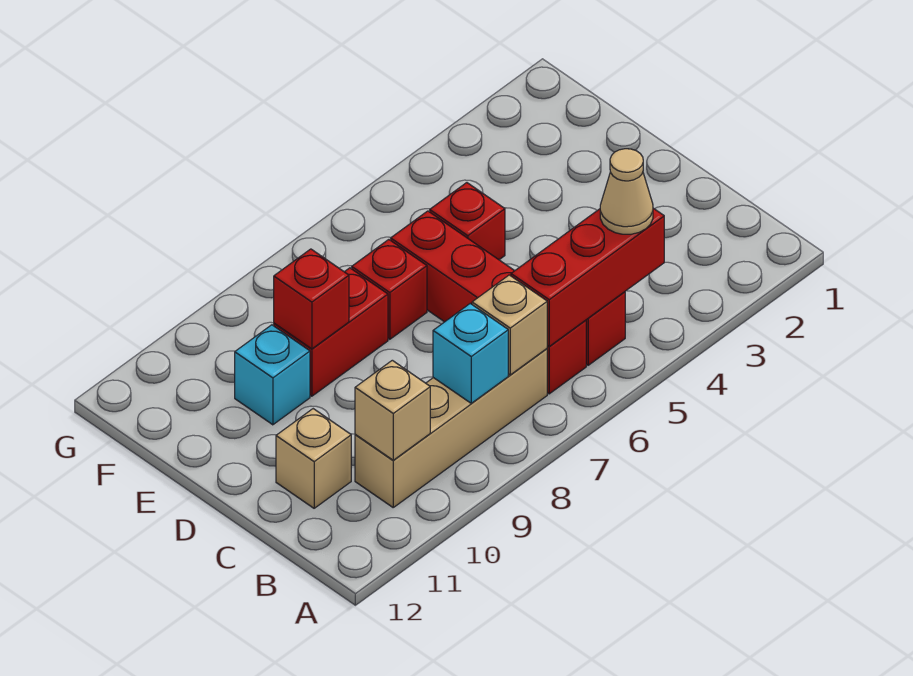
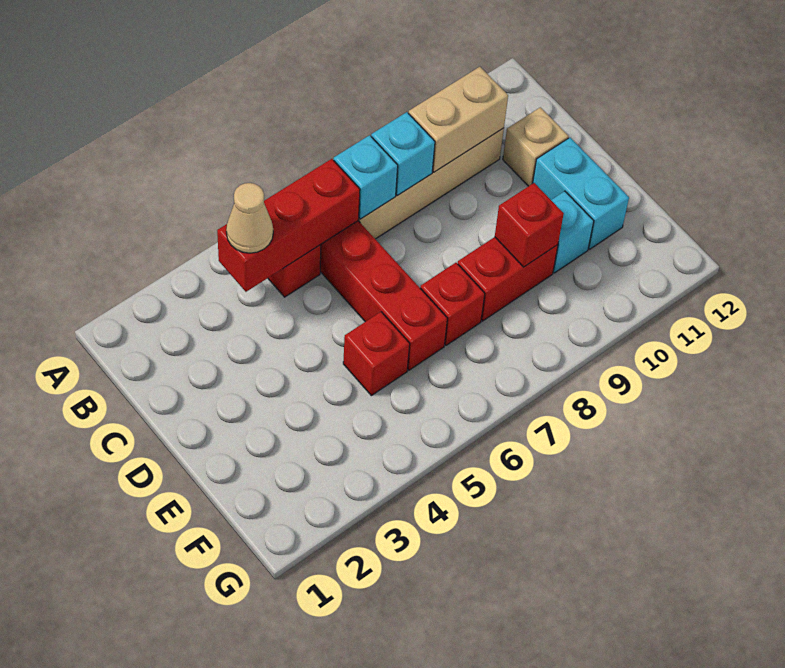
tan 1x1 brick [472,275,547,375] -> cyan 1x1 brick [334,135,398,219]
tan 1x1 brick [355,360,430,460] -> tan 1x2 brick [408,67,508,172]
none -> cyan 1x2 brick [533,138,629,249]

